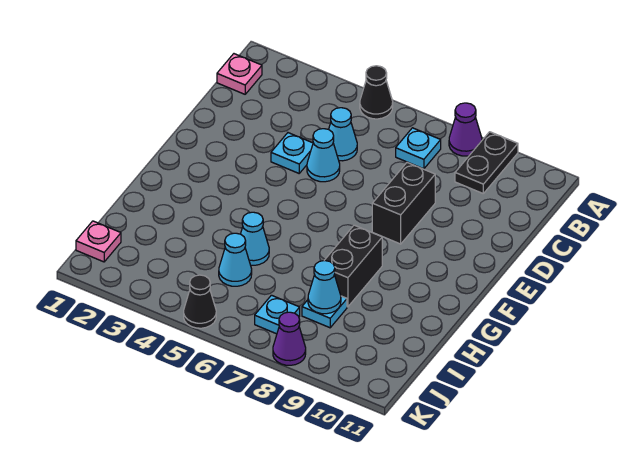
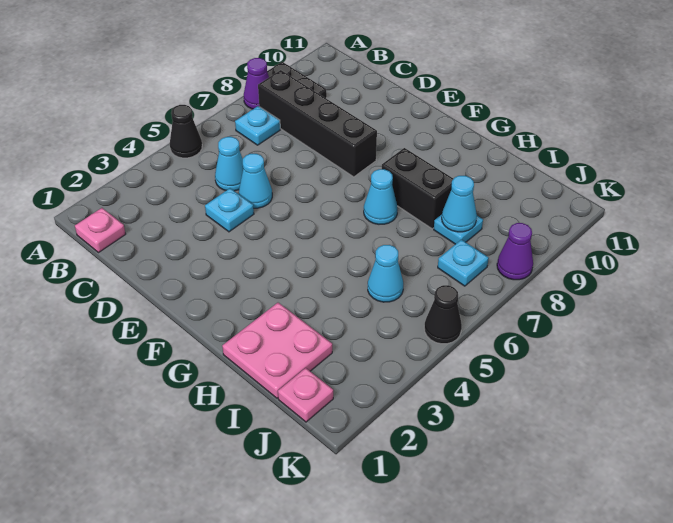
black 1x2 brick [372,162,435,244] -> black 1x4 brick [258,70,377,177]
none -> pink 2x2 plate [222,303,332,398]
cyan 1x1 cone [241,212,269,265] -> cyan 1x1 cone moved to [364,169,397,224]

